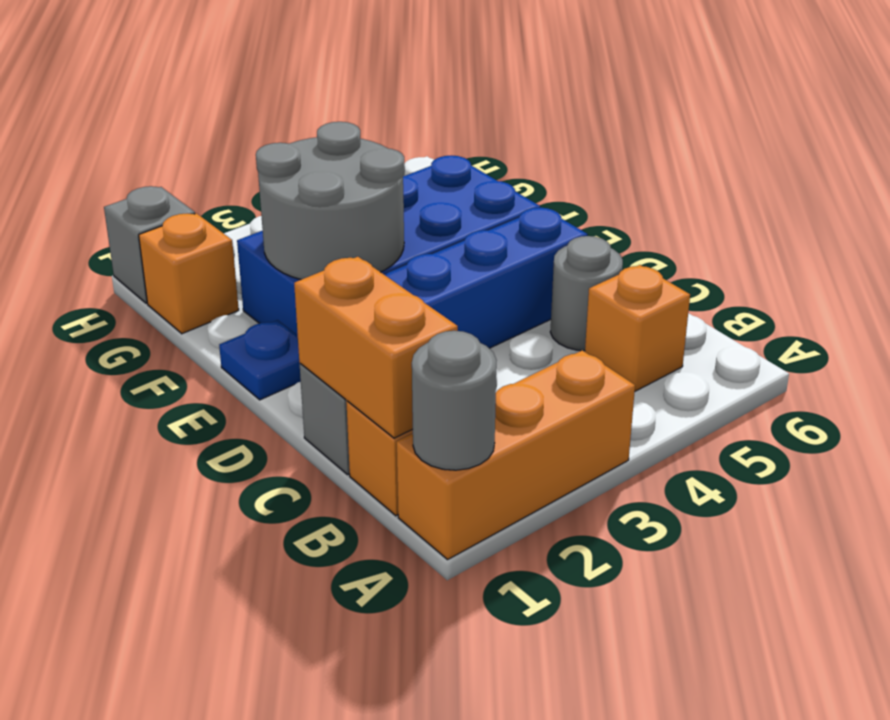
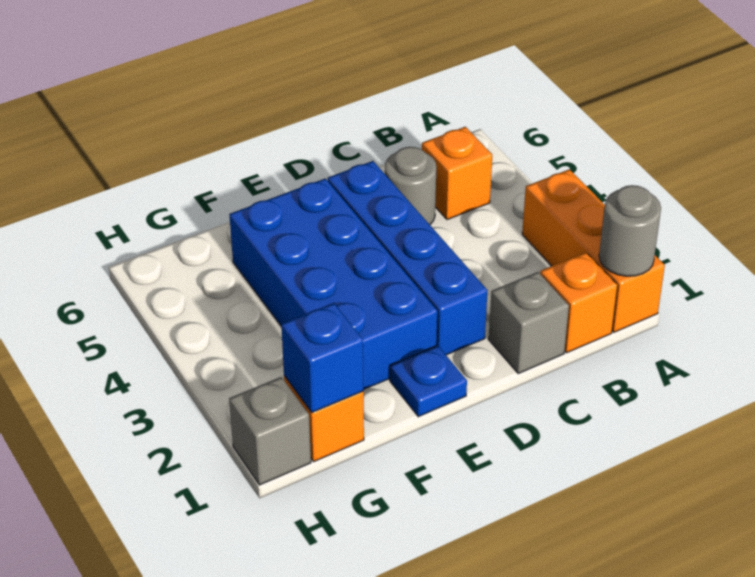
orange 1x2 brick [294,257,458,438] -> none
grey 2x2 round brick [256,122,405,280] -> none
none -> blue 1x1 brick [281,303,363,412]

